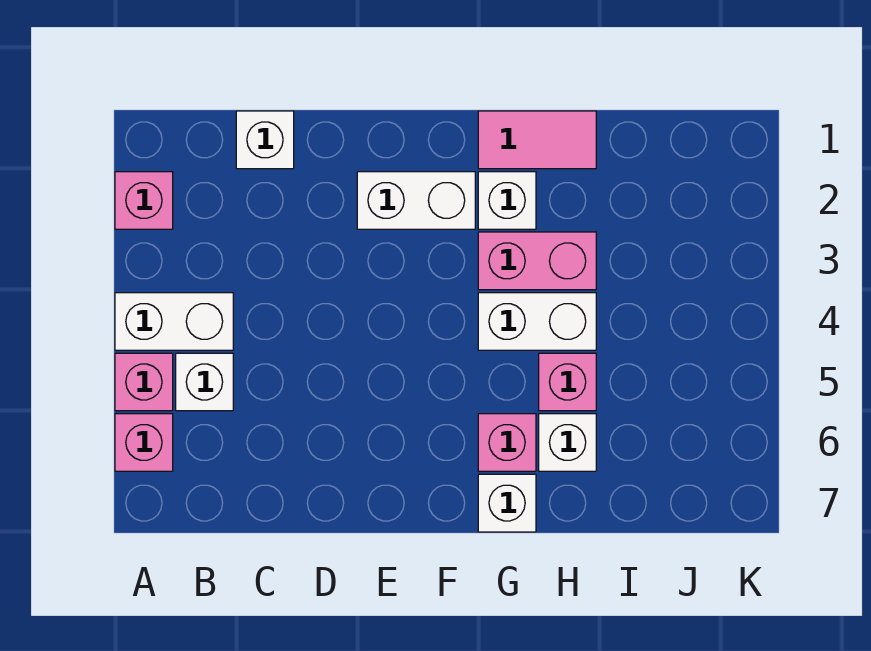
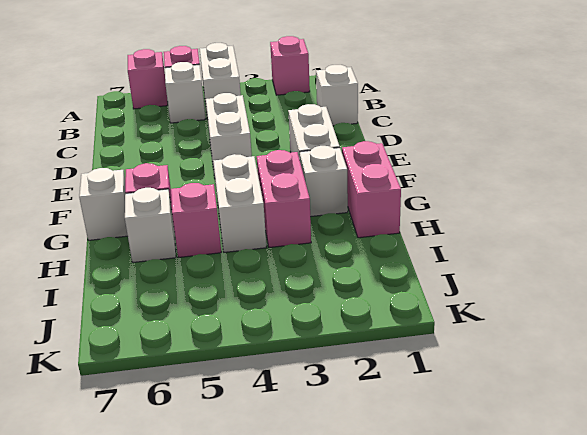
none -> white 1x2 brick [206,93,252,178]
pink 1x2 tile [478,111,596,169] -> pink 1x2 brick [342,141,401,238]

